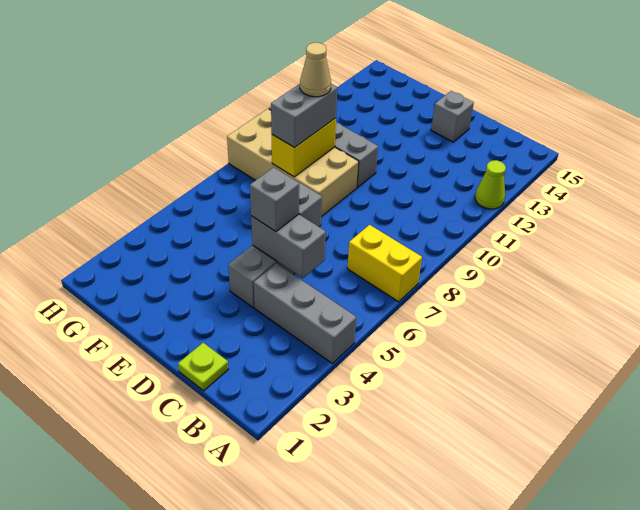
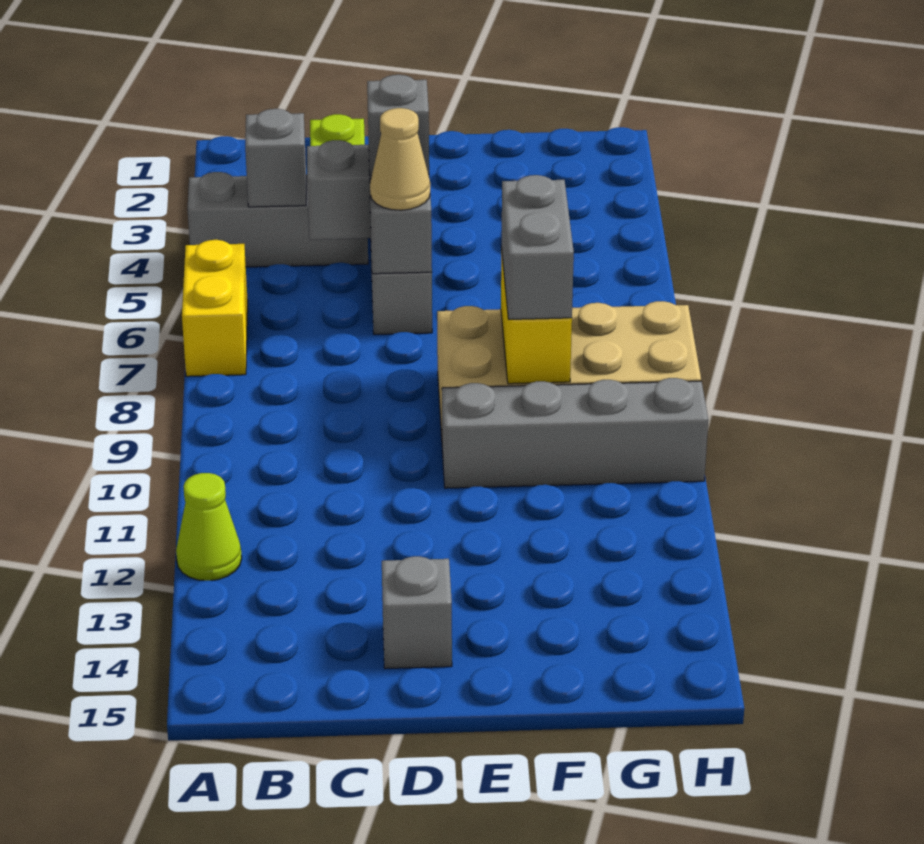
yellow 1x2 brick [347,225,422,302] -> yellow 1x2 brick turned to [182,240,248,376]
none -> grey 1x1 brick [245,109,306,207]
tan 1x1 cone [300,43,331,97] -> tan 1x1 cone moved to [370,108,430,210]

